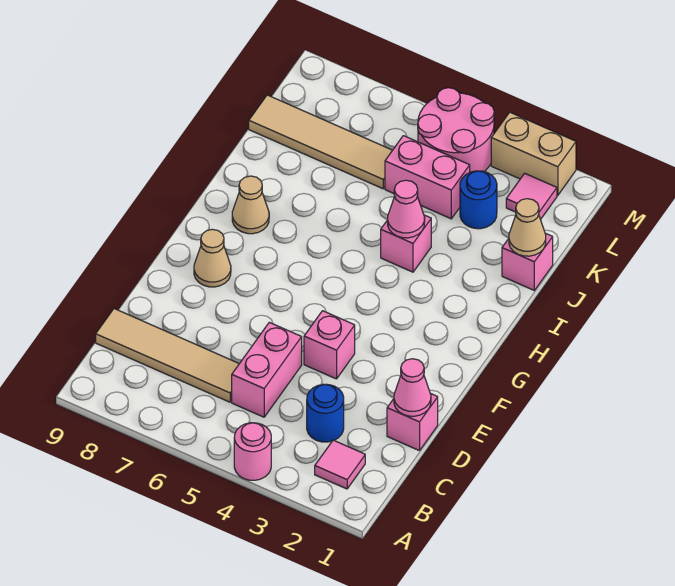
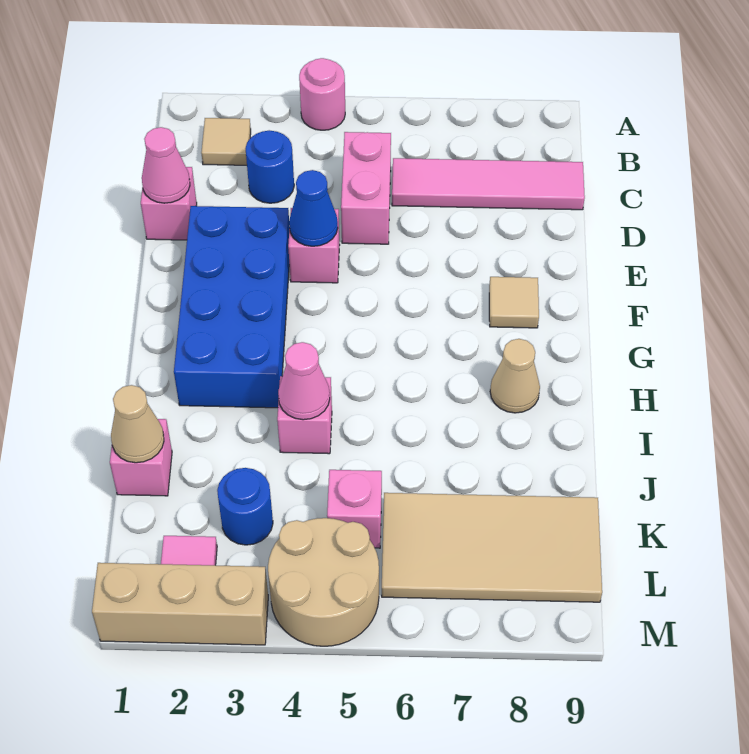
pink 1x1 tile [315,440,365,489] -> tan 1x1 tile [201,118,251,165]
tan 1x4 tile [96,309,239,402] -> pink 1x4 tile [392,158,585,210]
none -> blue 2x4 brick [174,206,290,408]
none -> blue 1x1 cone [289,170,338,246]
tan 1x1 cone [194,229,231,287] -> tan 1x1 tile [489,277,539,328]
pink 1x2 brick [385,136,470,219] -> pink 1x1 brick [327,470,382,548]
tan 1x4 tile [249,95,392,189] -> tan 2x4 tile [382,493,602,602]
pink 2x2 round brick [418,88,494,172] -> tan 2x2 round brick [268,518,379,646]
tan 1x2 brick [491,112,576,195] -> tan 1x3 brick [92,563,268,645]

